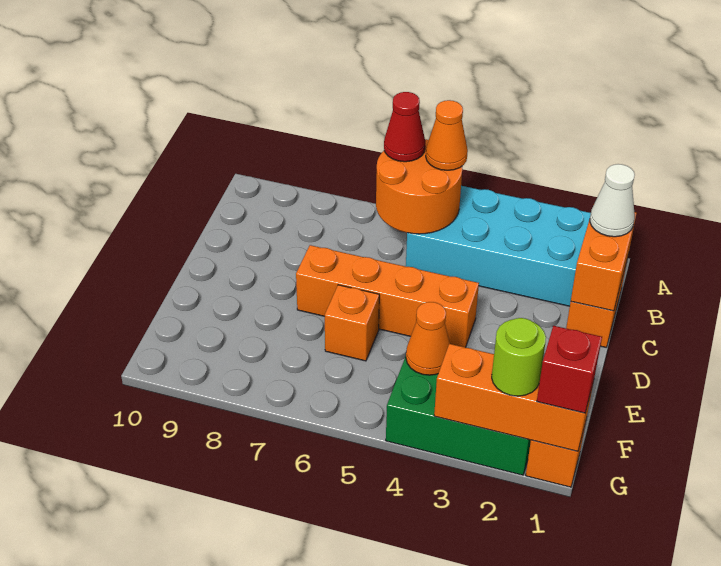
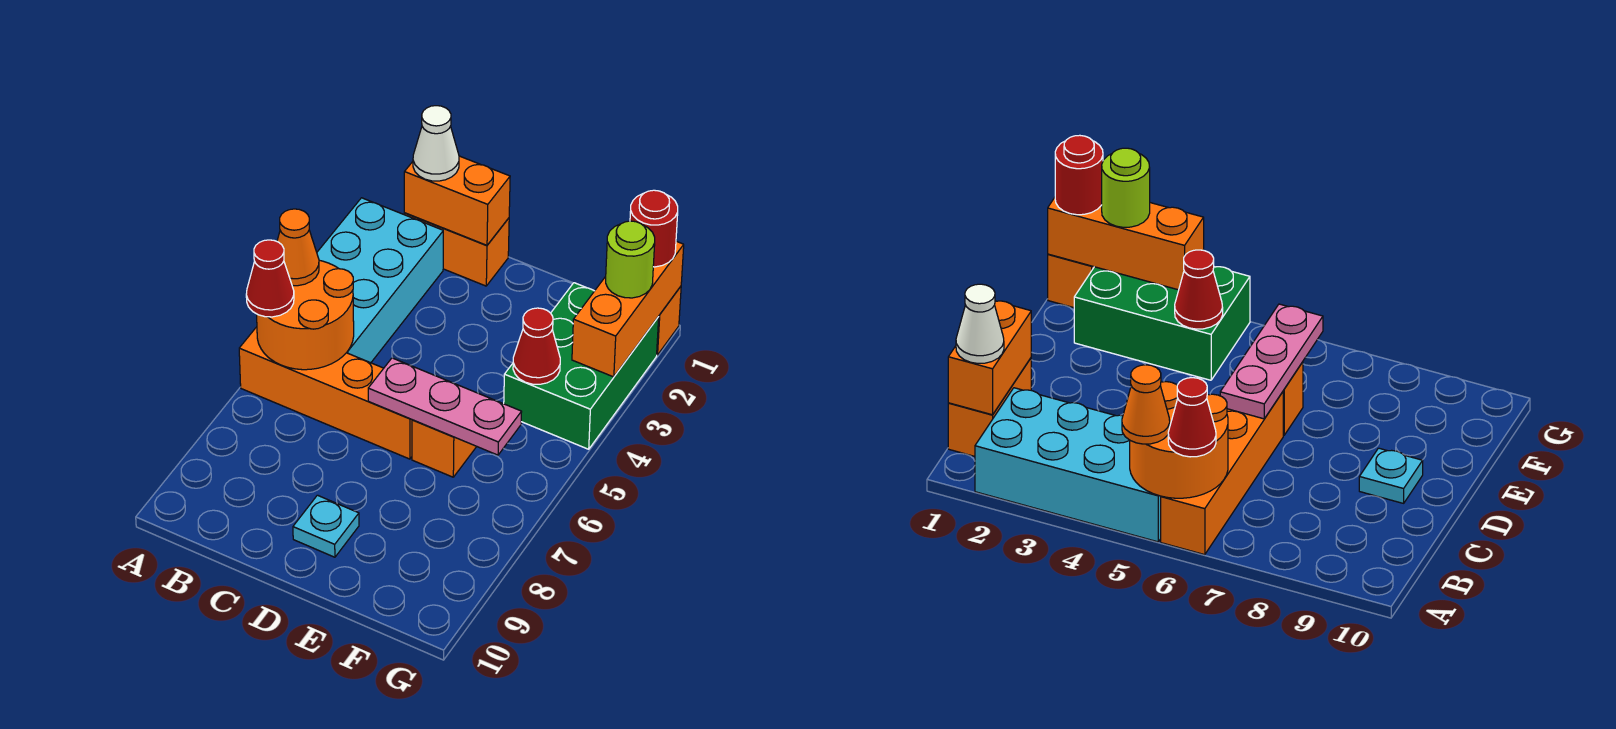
orange 1x4 brick [296,245,479,348] -> orange 1x4 brick turned to [239,327,412,459]
none -> pink 1x3 plate [368,358,521,455]
none -> cyan 1x1 plate [293,495,359,557]
orange 1x1 cone [406,302,450,375] -> red 1x1 cone [513,308,560,384]
red 1x1 brick [537,326,602,413] -> red 1x1 round brick [630,190,678,267]

